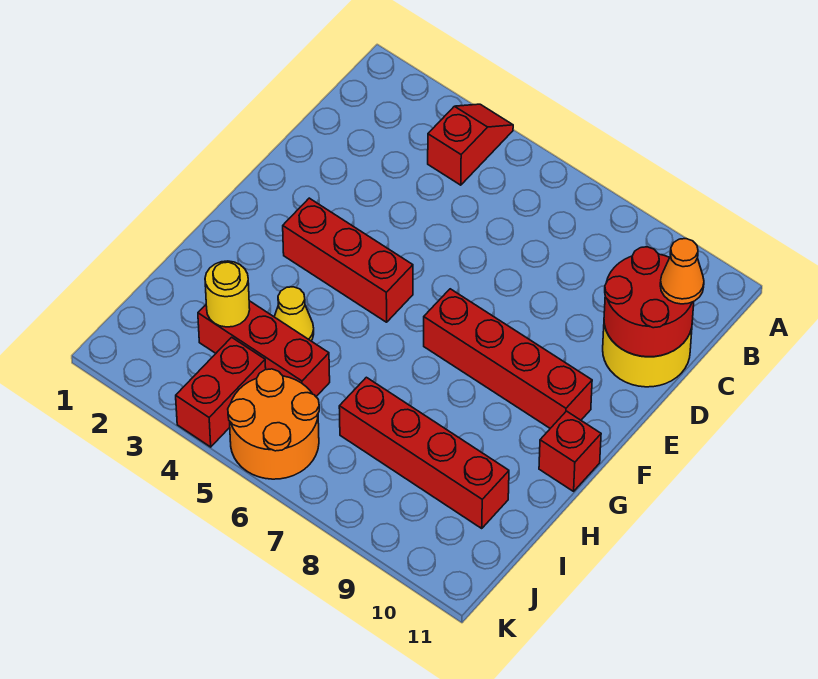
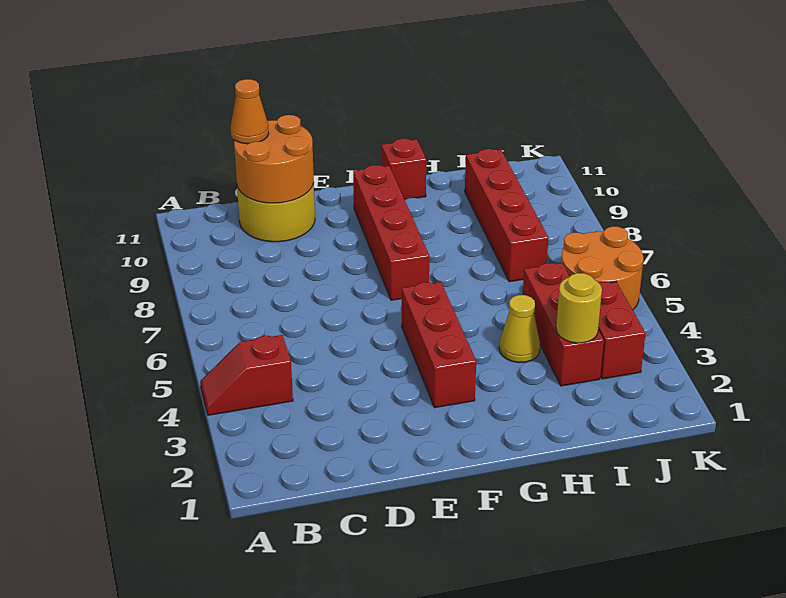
red 2x2 round brick [604,247,694,357] -> orange 2x2 round brick [234,115,314,203]
red 1x2 brick [176,337,266,447] -> red 1x2 brick turned to [598,282,646,379]

